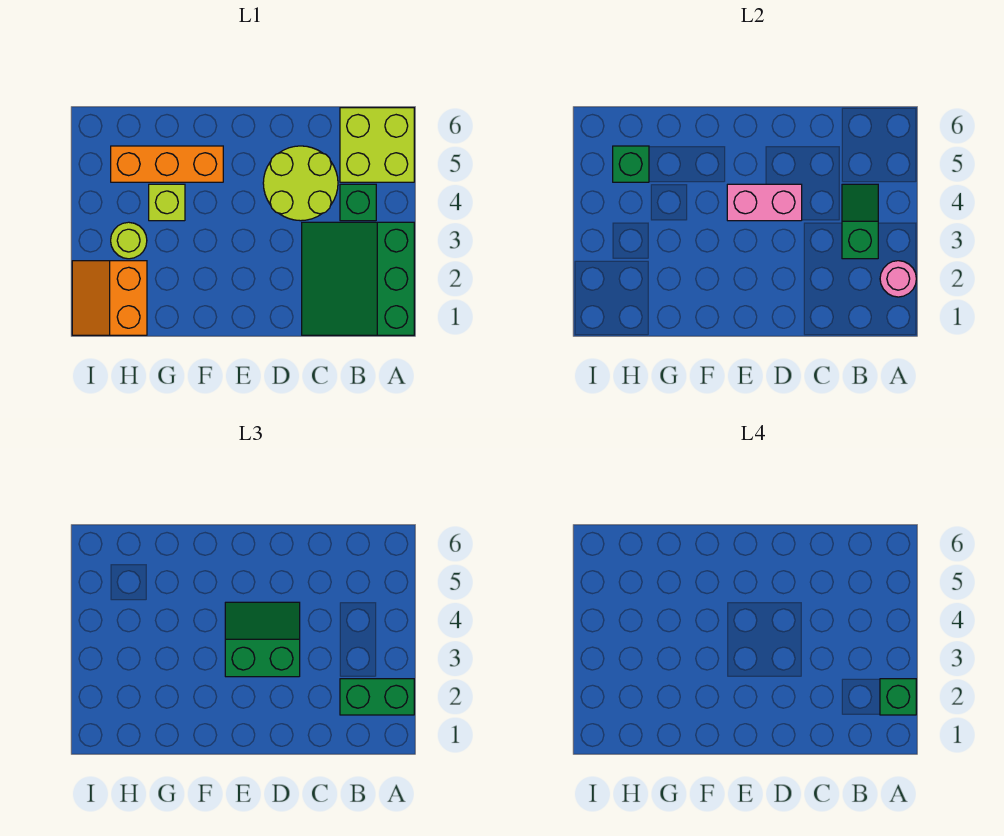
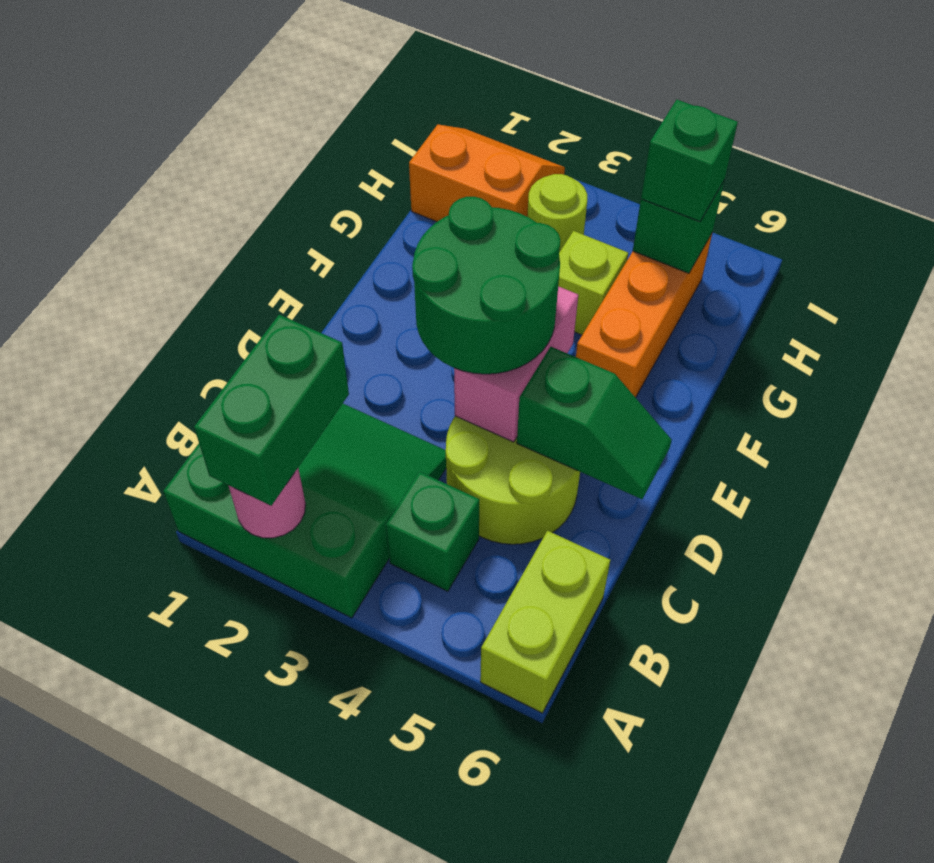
green 1x1 brick [880,679,916,715] -> green 1x1 brick moved to [641,100,738,222]
lime 2x2 brick [340,108,414,182] -> lime 1x2 brick [480,531,610,713]
green 1x2 slope [842,184,878,259] -> green 1x2 slope moved to [517,347,672,499]
green 2x2 slope [225,602,300,677] -> green 2x2 round brick [412,197,560,374]

